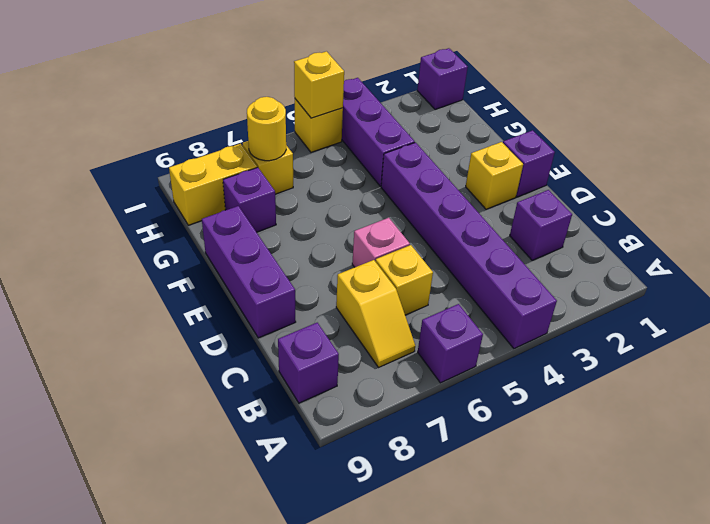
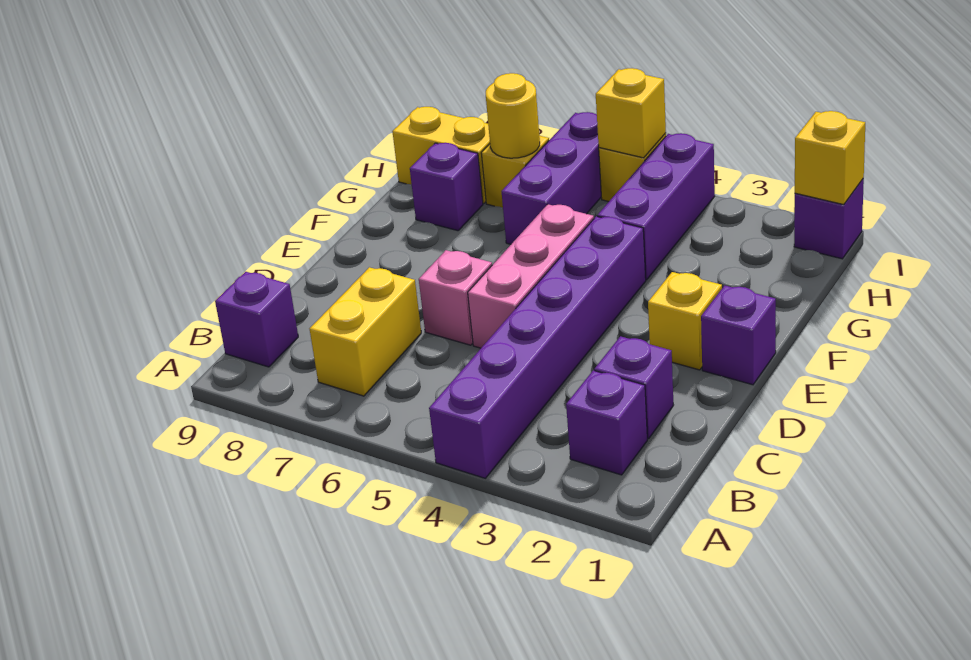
purple 1x1 brick [418,304,483,383] -> purple 1x1 brick moved to [566,370,647,475]
yellow 1x2 slope [336,260,415,367] -> yellow 1x2 brick [310,267,421,396]
yellow 1x1 brick [376,245,433,315] -> yellow 1x1 brick moved to [795,111,865,205]
none -> pink 1x3 brick [468,204,594,348]
purple 1x3 brick [202,206,296,338] -> purple 1x3 brick moved to [502,112,601,244]

